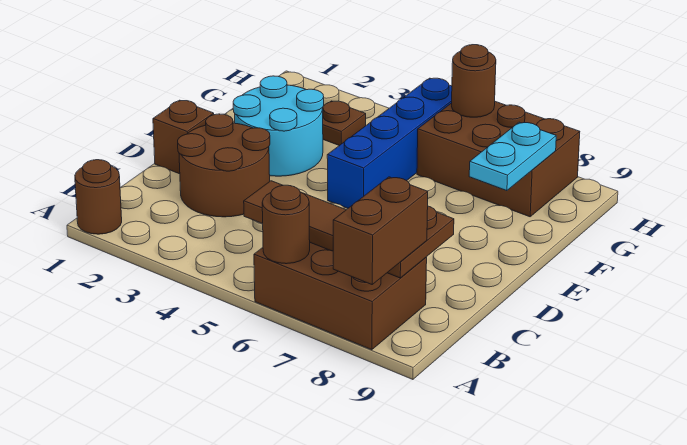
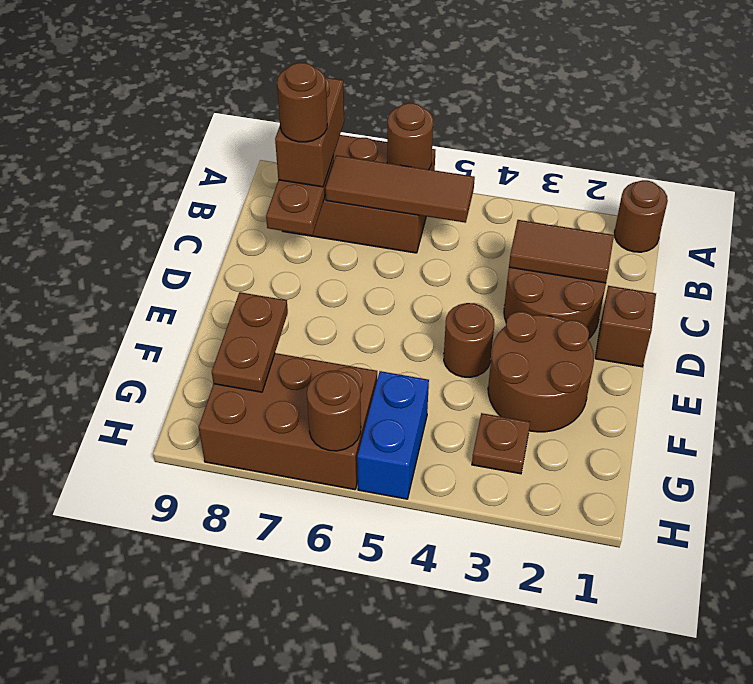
none -> brown 1x1 round brick [277,63,327,142]
none -> brown 1x2 tile [509,220,614,283]
cyan 2x2 round brick [233,76,324,176] -> brown 2x2 round brick [488,312,594,432]
none -> brown 1x1 round brick [444,303,494,377]
blue 1x4 brick [327,78,452,208] -> blue 1x2 brick [357,371,429,499]
cyan 1x2 plate [469,122,556,191] -> brown 1x2 plate [212,292,288,392]

